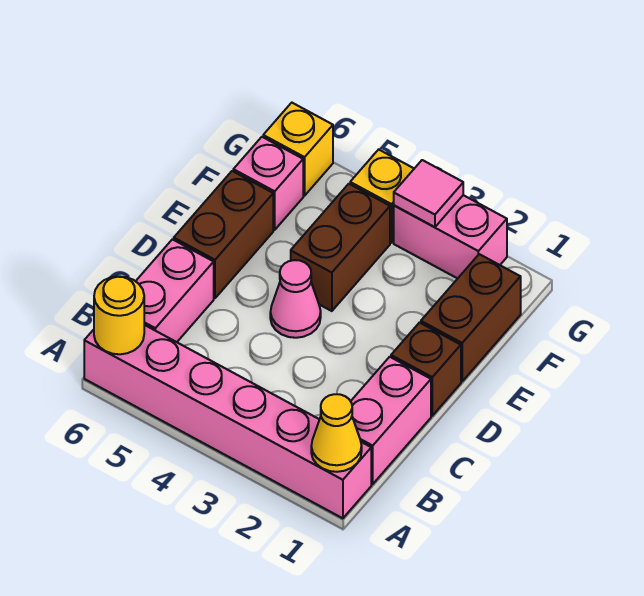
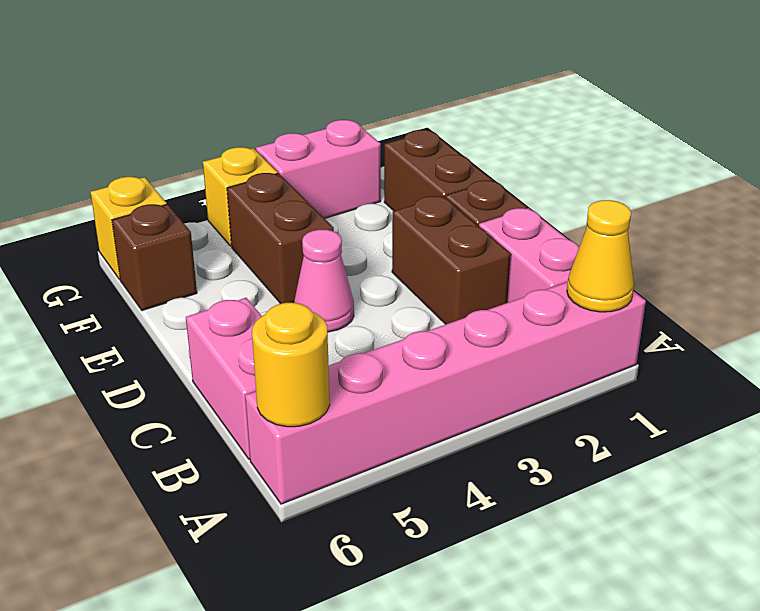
brown 1x2 brick [174,171,273,298] -> brown 1x2 brick moved to [392,196,511,324]
pink 1x1 brick [233,137,303,230] -> brown 1x1 brick [112,204,197,311]
pink 1x1 tile [394,160,463,227] -> none

